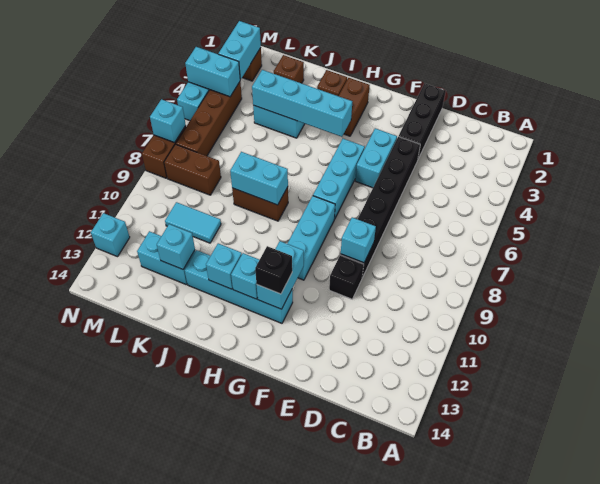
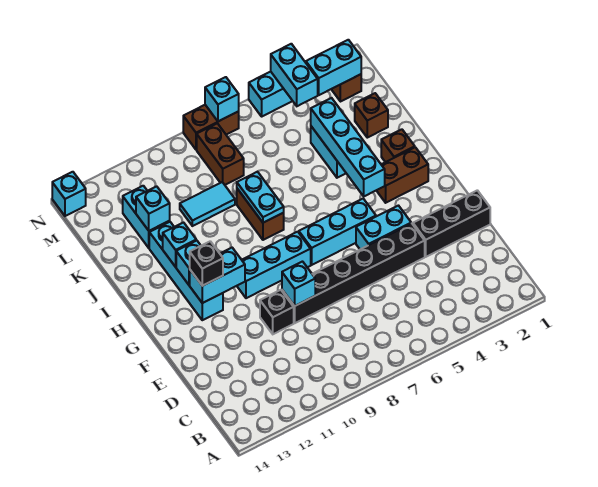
cyan 1x2 brick [230,152,288,205] -> cyan 1x2 plate [237,172,284,223]
cyan 1x2 tile [165,202,221,243] -> cyan 1x2 tile turned to [180,182,235,226]
brown 1x4 brick [176,82,242,156] -> none
cyan 1x1 brick [91,213,130,257] -> cyan 1x1 brick moved to [52,172,86,216]

